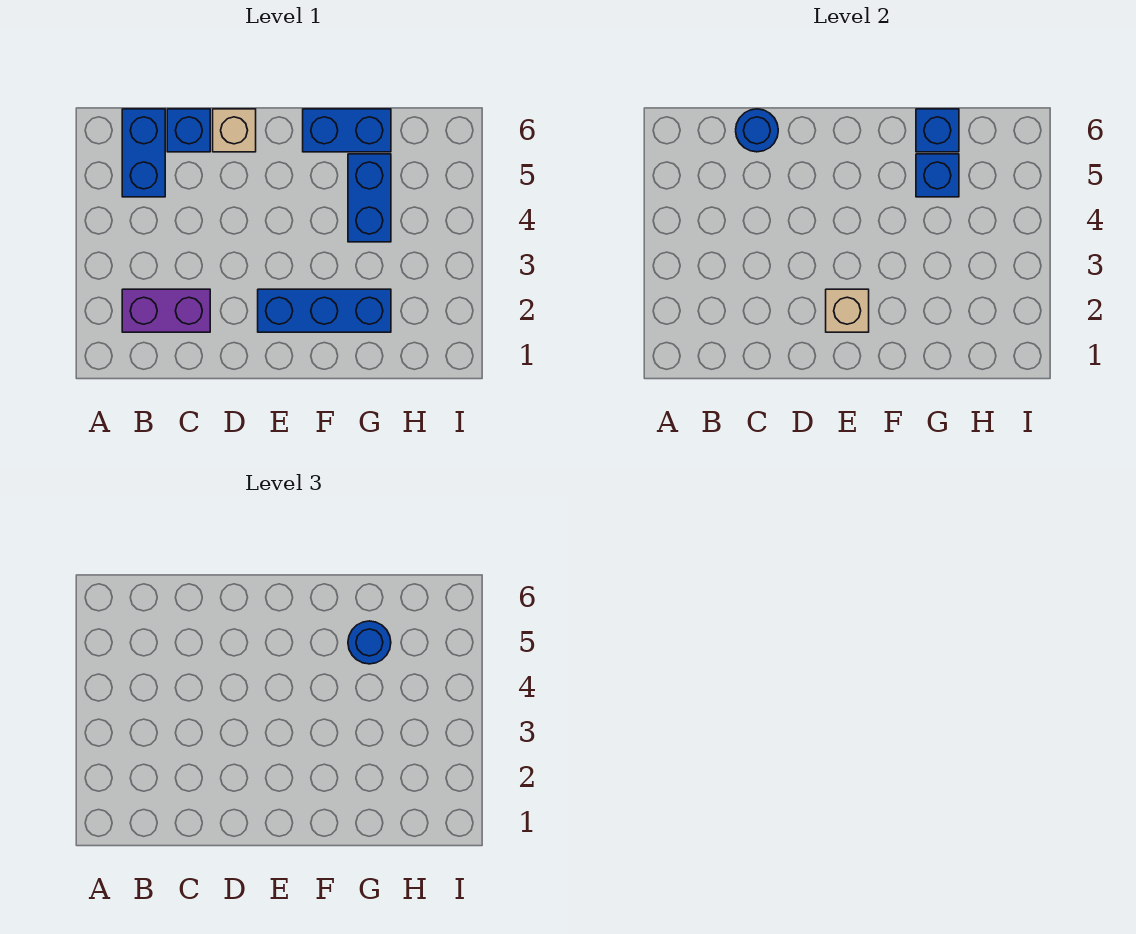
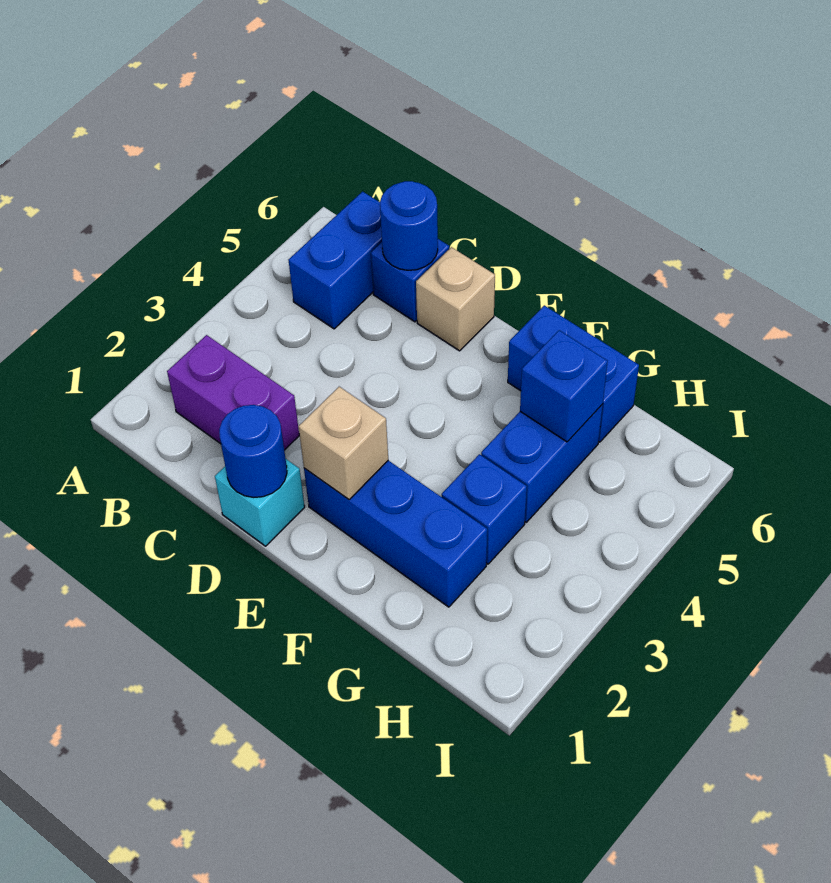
none -> cyan 1x1 brick [215,459,305,546]
blue 1x1 round brick [348,621,391,664] -> blue 1x1 round brick moved to [219,405,287,497]
blue 1x1 brick [916,109,959,152] -> blue 1x1 brick moved to [442,454,527,564]

